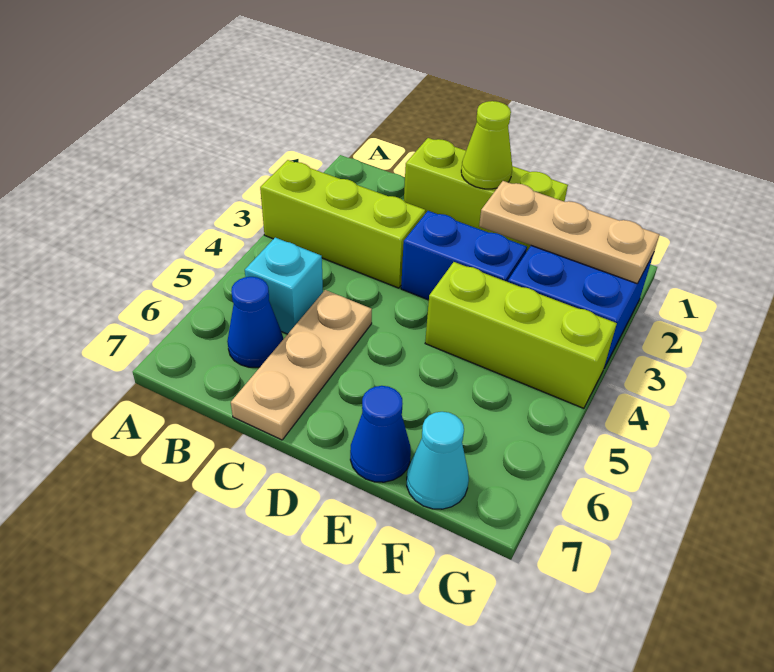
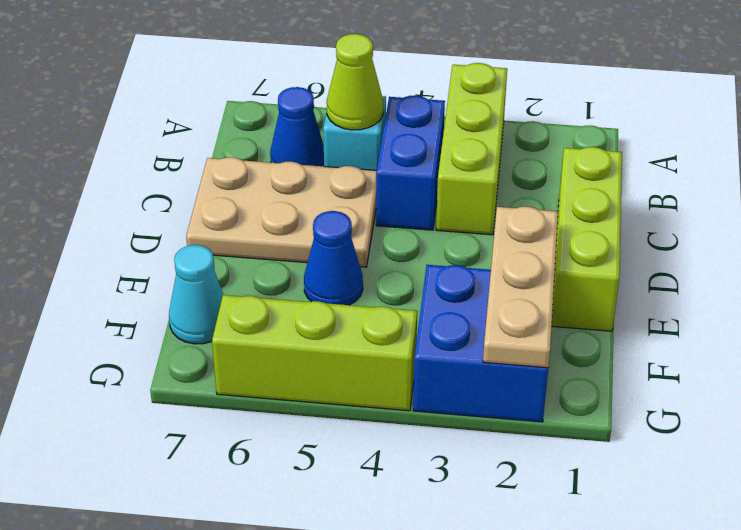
tan 1x3 plate [231,290,372,440] -> tan 2x3 plate [186,157,377,267]
lime 1x1 cone [461,101,512,189] -> lime 1x1 cone moved to [327,34,383,130]
blue 1x2 brick [401,211,527,300] -> blue 1x2 brick moved to [376,95,445,230]
lime 1x3 brick [425,262,617,408] -> lime 1x3 brick turned to [212,295,417,411]
blue 1x1 cone [350,386,411,482] -> blue 1x1 cone moved to [304,211,363,305]

